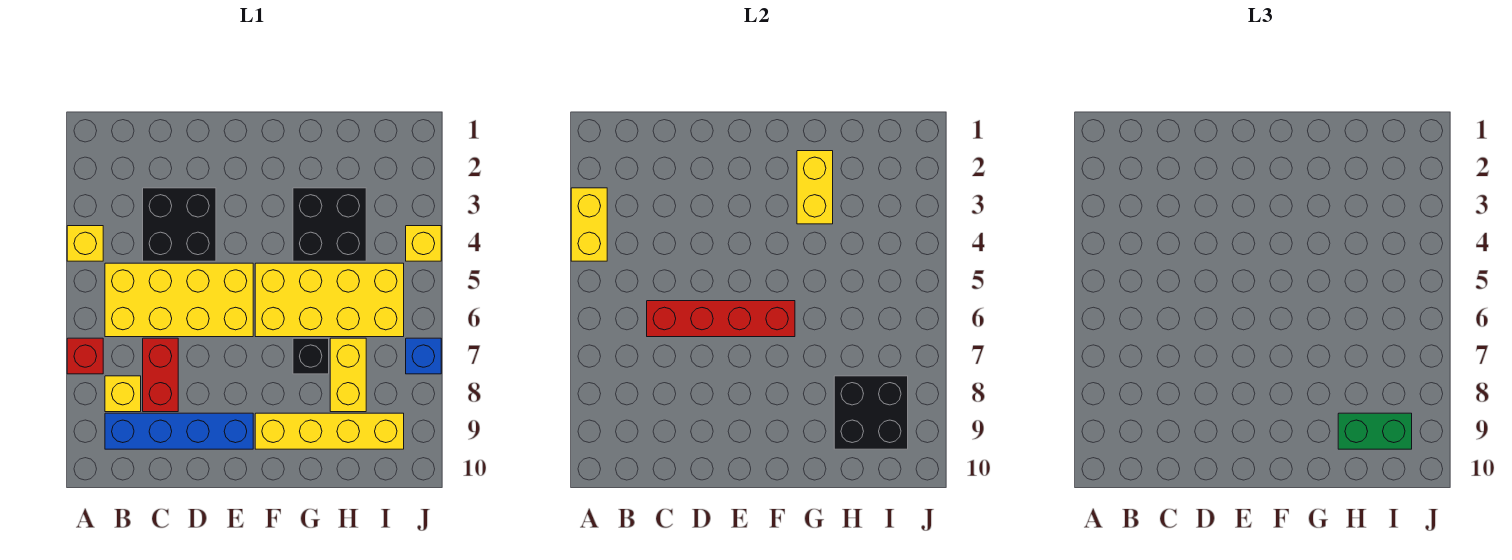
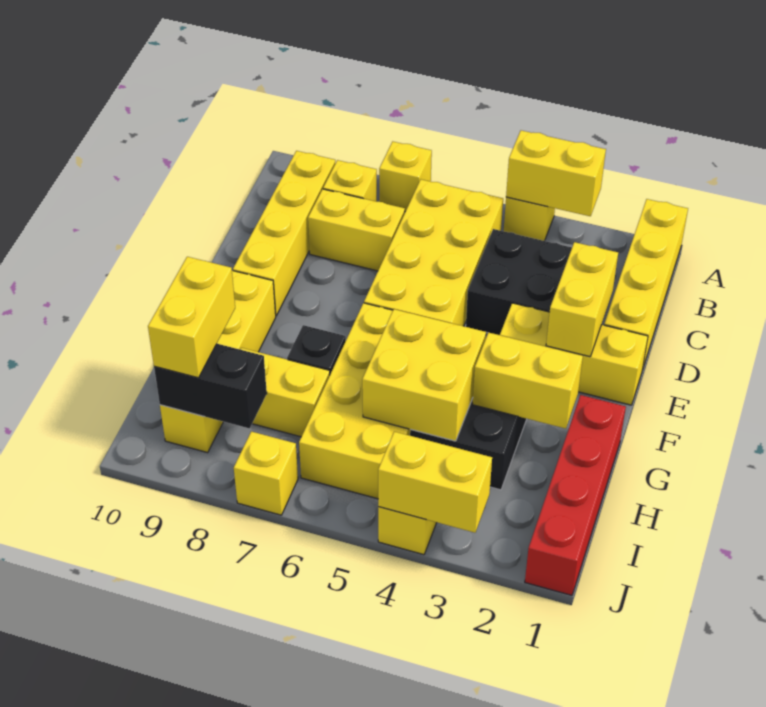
none -> yellow 1x4 brick [604,199,688,370]
red 1x1 brick [67,338,103,374] -> yellow 1x1 brick [379,142,432,212]
blue 1x4 brick [105,413,253,449] -> yellow 1x4 brick [233,151,335,316]
red 1x4 brick [647,301,795,337] -> red 1x4 brick moved to [525,395,626,595]
red 1x2 brick [143,338,178,412] -> yellow 1x2 brick [308,189,405,271]
none -> yellow 1x2 brick [546,242,618,357]
none -> yellow 1x3 brick [500,303,648,405]
none -> yellow 2x2 brick [362,309,486,441]
black 2x2 brick [834,376,908,449] -> black 1x2 brick [154,344,267,428]
green 1x2 brick [1338,413,1412,449] -> yellow 1x2 brick [148,257,235,378]
none -> yellow 1x2 brick [378,432,492,533]
blue 1x1 brick [406,338,441,374] -> yellow 1x1 brick [234,431,298,515]

